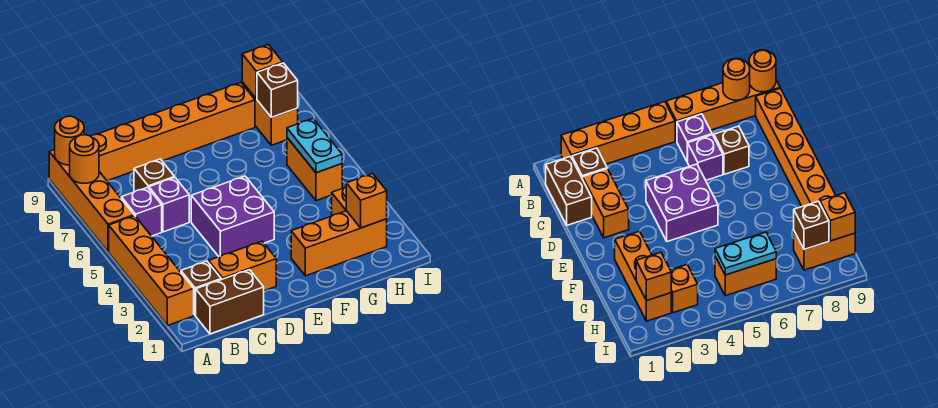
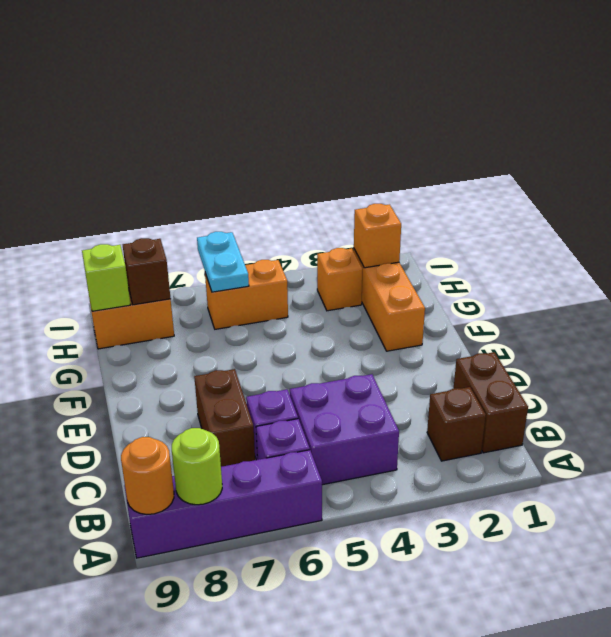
orange 1x4 brick [109,216,194,325] -> none
orange 1x4 brick [49,149,134,252] -> purple 1x4 brick [124,450,322,558]
orange 1x1 round brick [70,135,99,183] -> lime 1x1 round brick [172,428,222,505]
orange 1x6 brick [91,82,255,181] -> none
orange 1x2 brick [208,241,276,291] -> none
brown 1x1 brick [134,159,175,192] -> brown 1x2 brick [194,369,255,467]
purple 2x2 brick [191,176,274,257] -> purple 2x2 brick moved to [290,374,399,485]
cyan 1x2 plate [287,119,342,173] -> cyan 1x2 plate turned to [197,232,249,292]
orange 1x1 brick [242,45,283,99] -> lime 1x1 brick [82,244,131,311]

